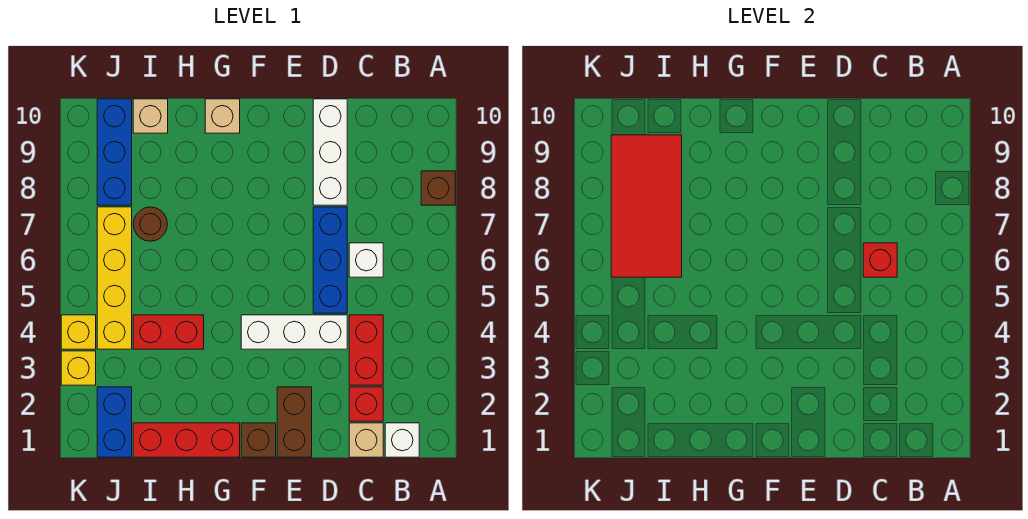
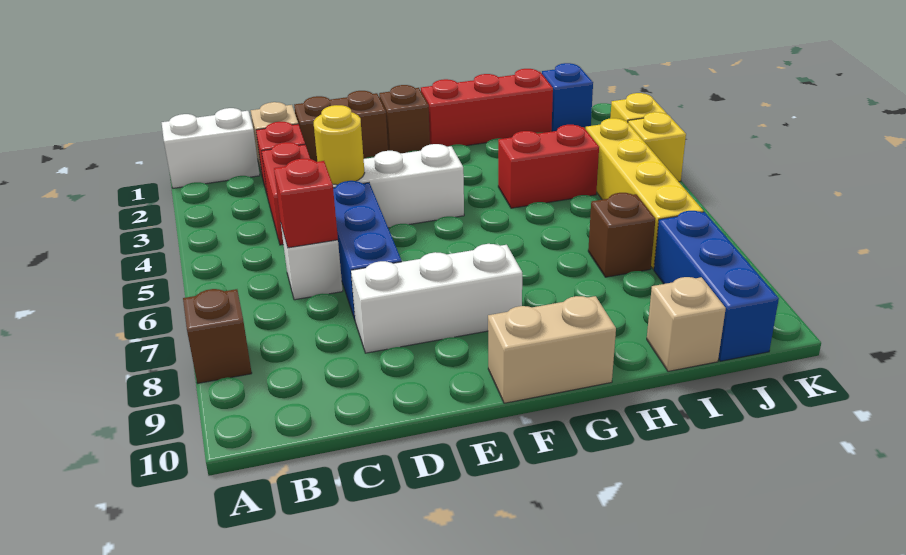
white 1x1 brick [385,423,419,457] -> white 1x2 brick [162,108,260,188]
none -> yellow 1x1 round brick [314,105,365,185]
white 1x3 brick [313,99,347,205] -> white 1x3 brick turned to [351,244,522,353]
brown 1x2 brick [277,387,312,457] -> brown 1x2 brick turned to [294,91,388,162]
tan 1x1 brick [205,99,240,133] -> tan 1x2 brick [488,296,616,403]
red 2x4 tile [611,135,682,277] -> none
brown 1x1 round brick [133,207,168,241] -> brown 1x1 brick [588,193,655,277]
blue 1x2 brick [97,387,132,457] -> blue 1x1 brick [542,63,593,131]

